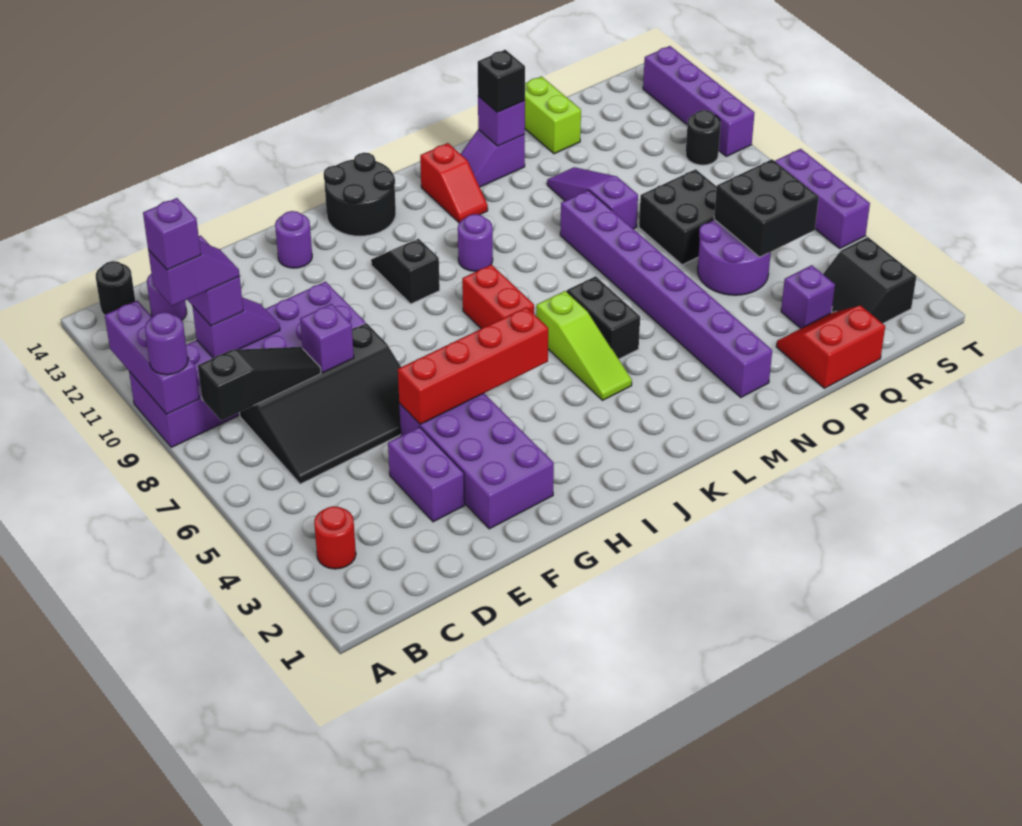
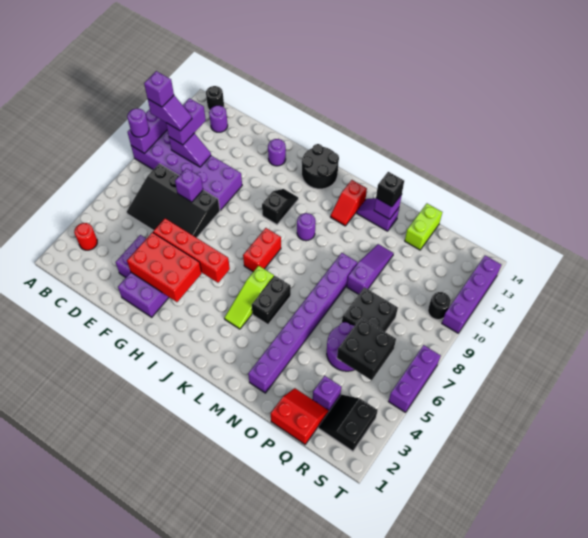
black 1x3 slope [198,347,321,421] -> none
none -> red 2x3 brick [127,232,202,302]

